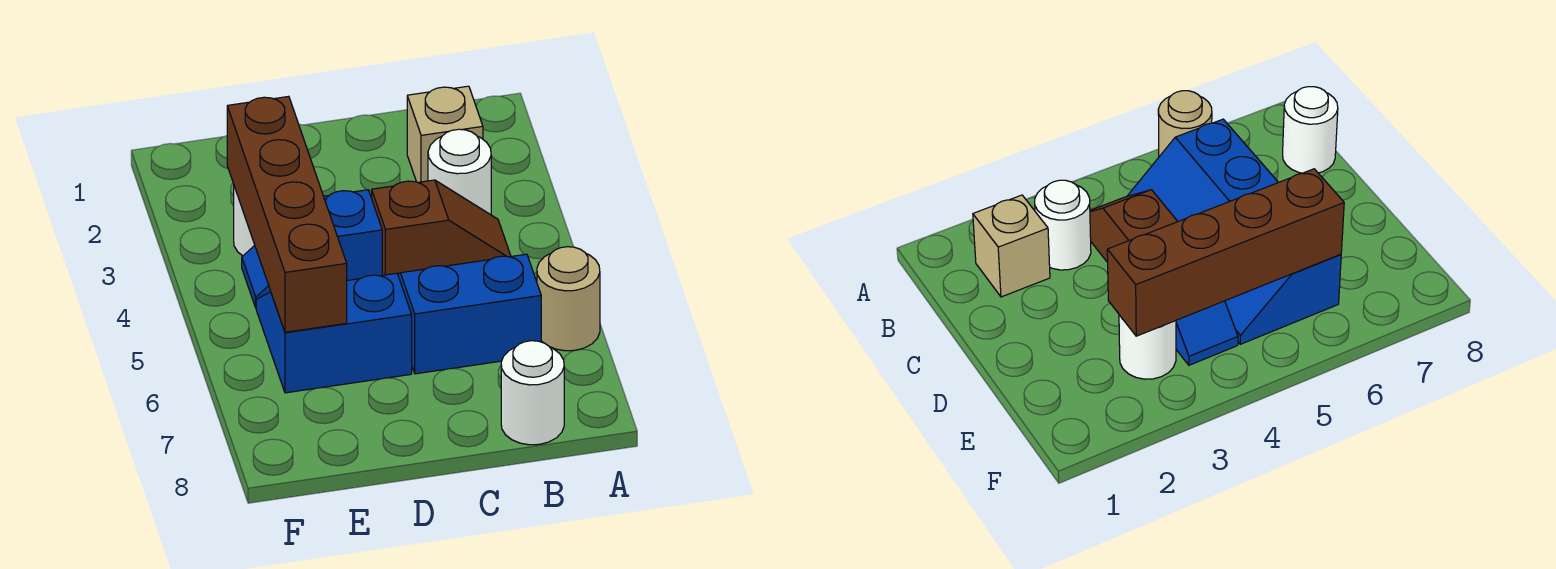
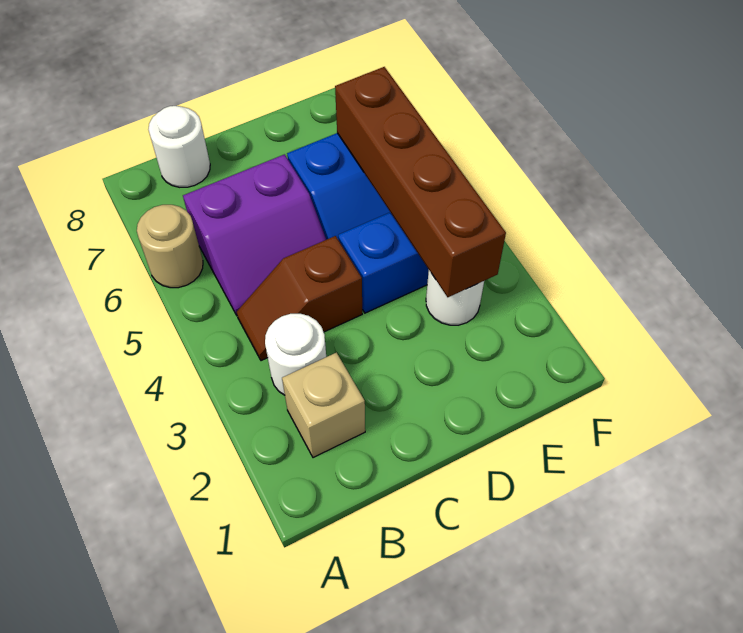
blue 2x2 slope [398,254,541,374] -> purple 2x2 slope [183,154,326,315]

